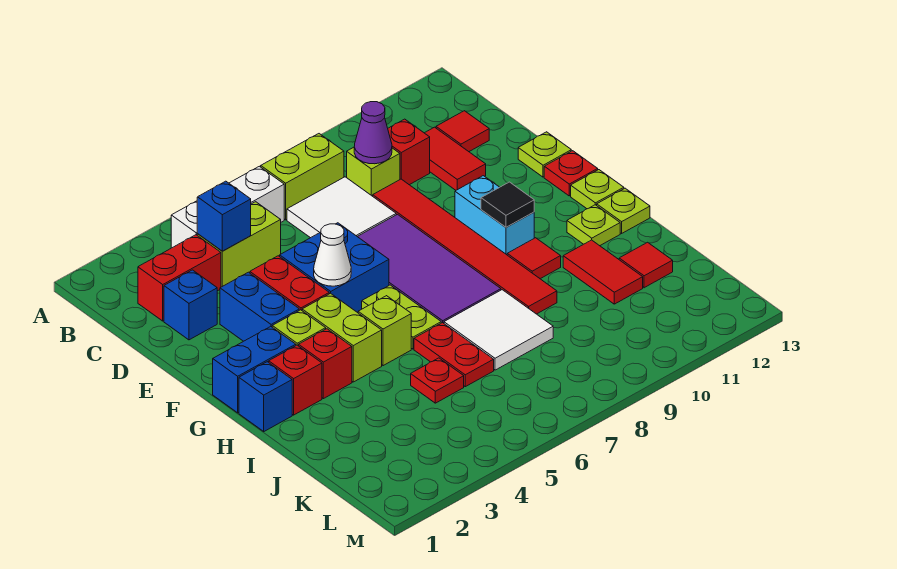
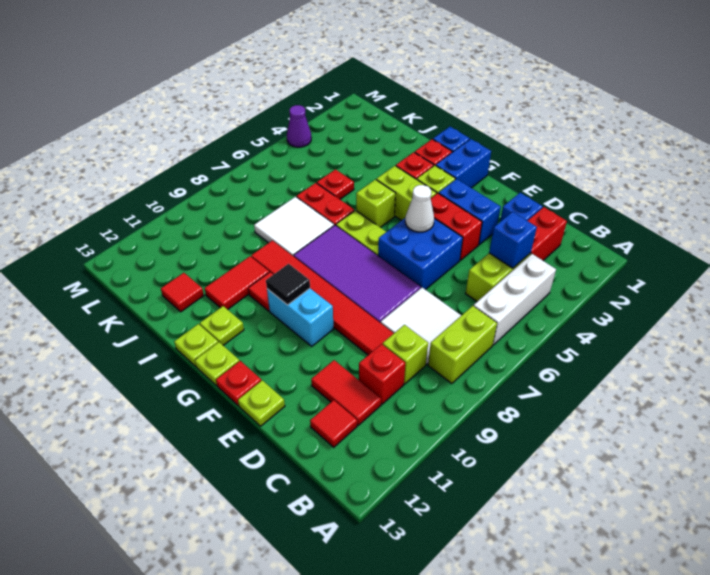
purple 1x1 cone [354,102,392,164] -> purple 1x1 cone moved to [287,105,311,147]
red 1x2 tile [563,240,643,304] -> red 1x2 tile turned to [205,256,269,310]

